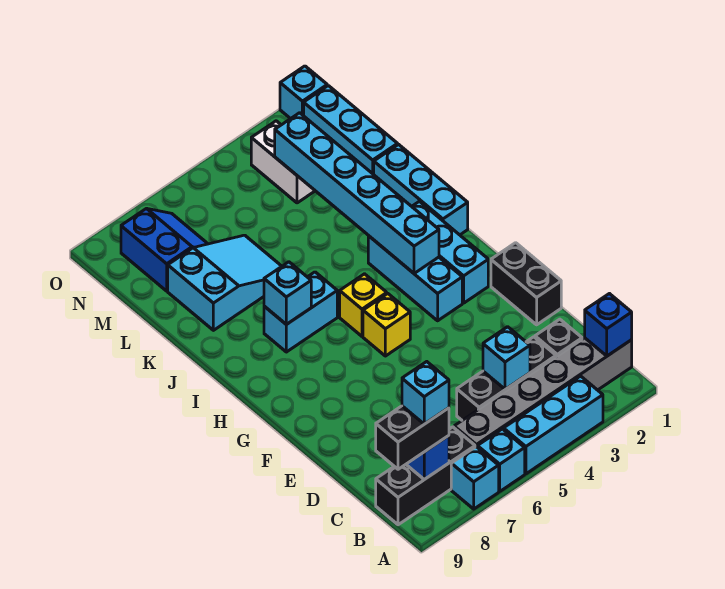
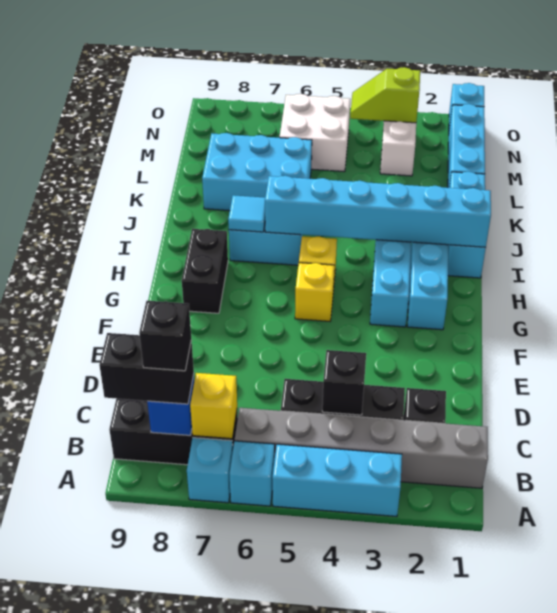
blue 1x1 brick [585,294,632,356] -> none
none -> yellow 1x1 brick [190,373,237,439]
cyan 1x1 brick [402,362,449,424] -> black 1x1 brick [139,301,191,371]
cyan 1x1 brick [483,327,530,389] -> black 1x1 brick [322,350,366,415]
black 1x2 brick [491,243,561,325] -> black 1x2 brick moved to [182,229,228,313]
cyan 1x6 brick [275,113,439,273] -> cyan 1x6 brick turned to [265,176,491,248]
cyan 1x1 brick [264,262,311,324] -> cyan 1x1 tile [228,195,265,232]
cyan 2x3 slope [168,235,282,330] -> cyan 2x3 brick [202,133,312,211]
none -> white 2x2 brick [280,94,350,172]
blue 2x2 slope [121,208,208,291] -> none
none -> lime 1x2 slope [350,67,420,123]

